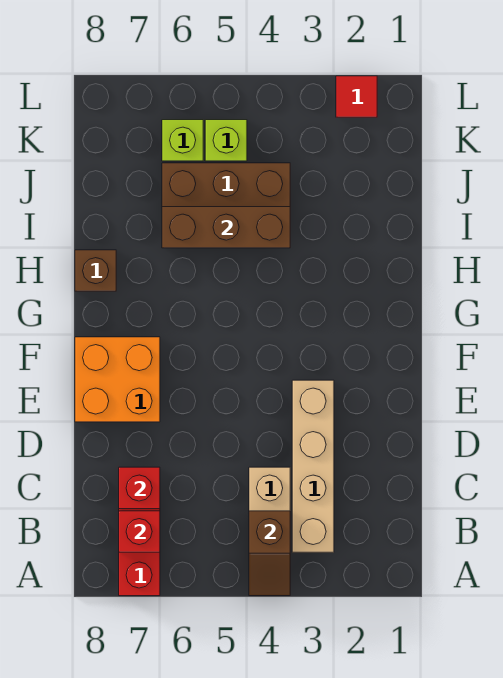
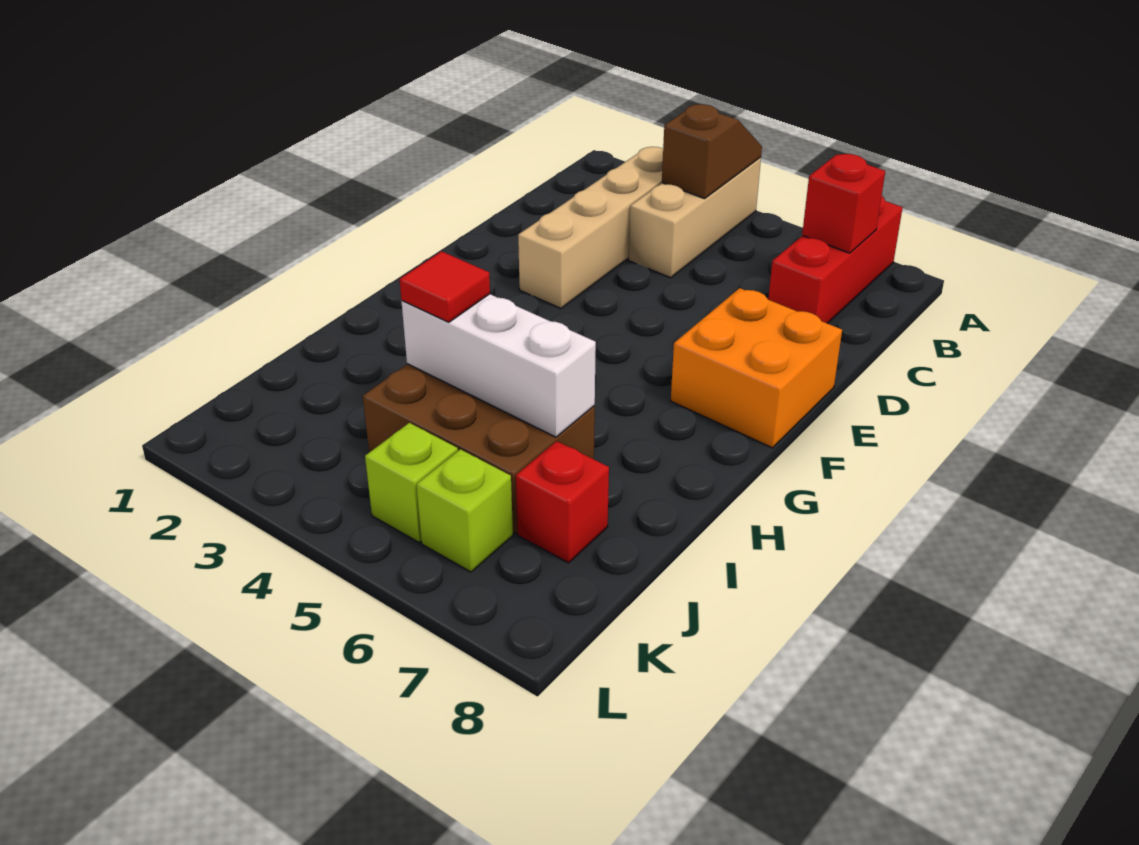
red 1x1 brick [119,467,160,509] -> red 1x1 brick moved to [516,441,609,563]
brown 1x1 brick [75,250,116,291] -> none
brown 1x3 brick [162,207,290,248] -> white 1x3 brick [401,294,596,437]
red 1x1 tile [336,76,377,117] -> red 1x1 tile moved to [400,251,490,322]

